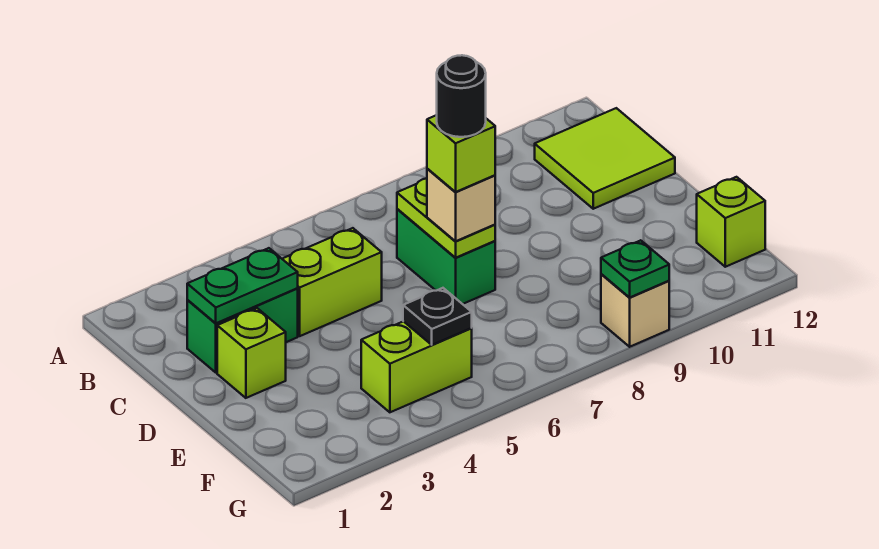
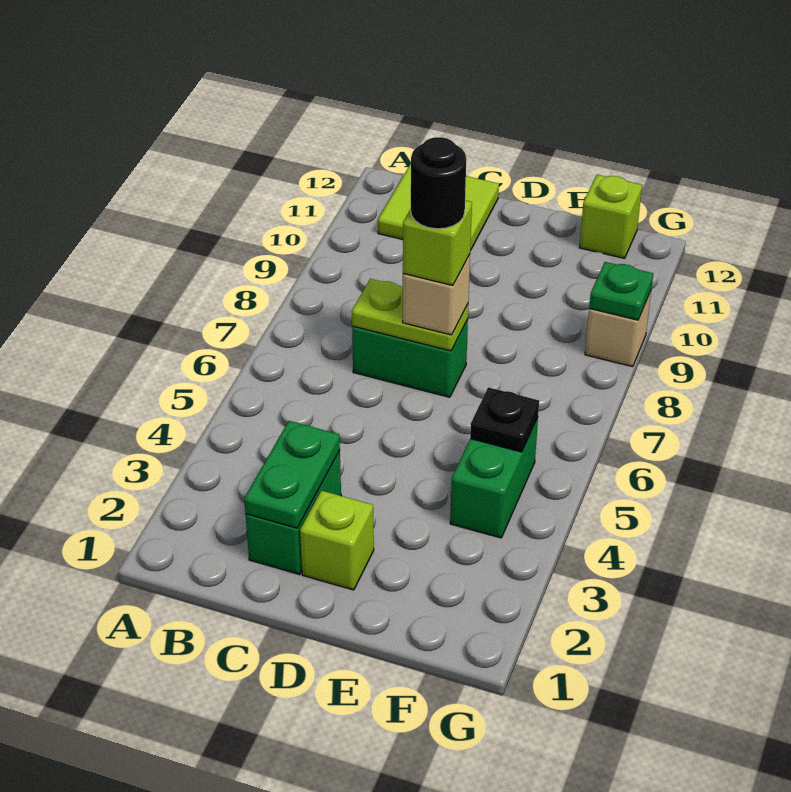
lime 1x2 brick [283,228,382,336] -> none
lime 1x2 brick [361,321,472,412] -> green 1x2 brick [450,418,538,538]

